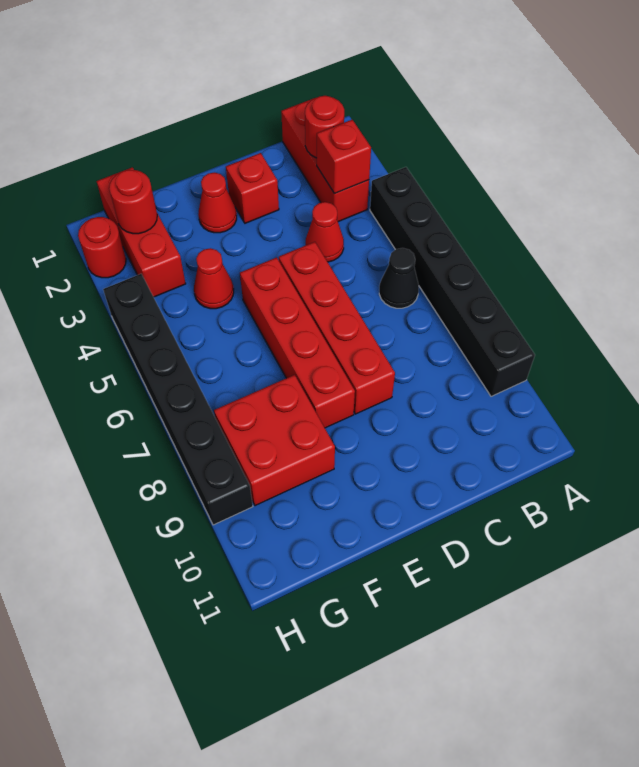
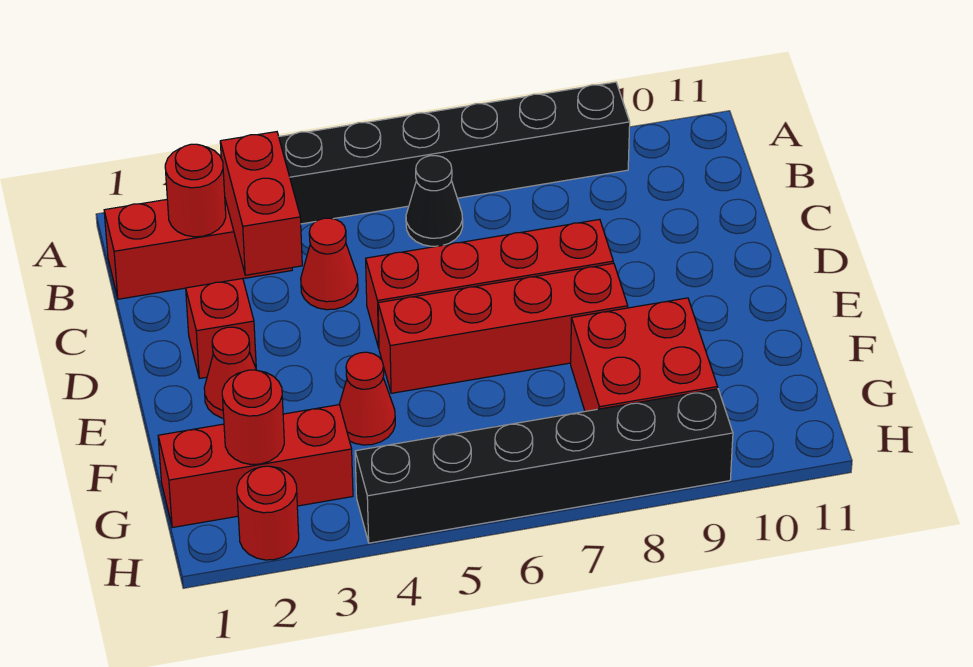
red 1x1 brick [317,120,371,194] -> red 1x2 brick [220,132,302,275]

